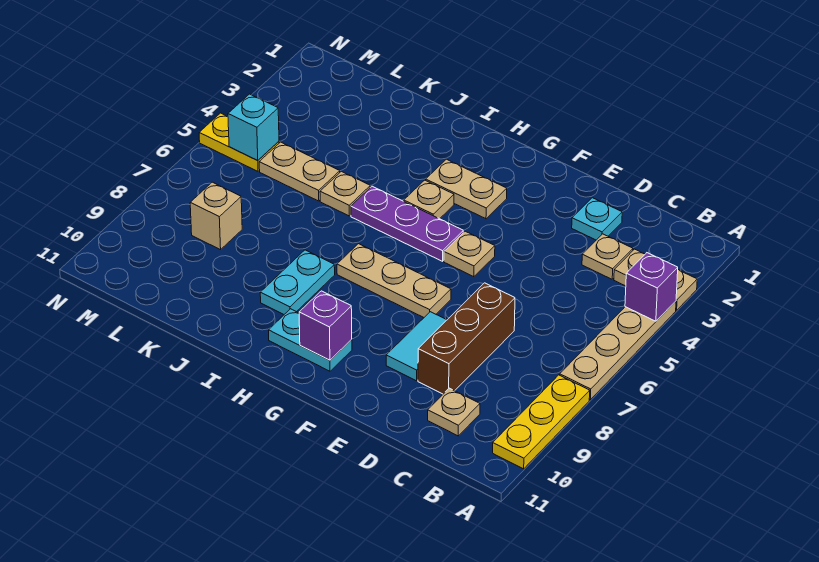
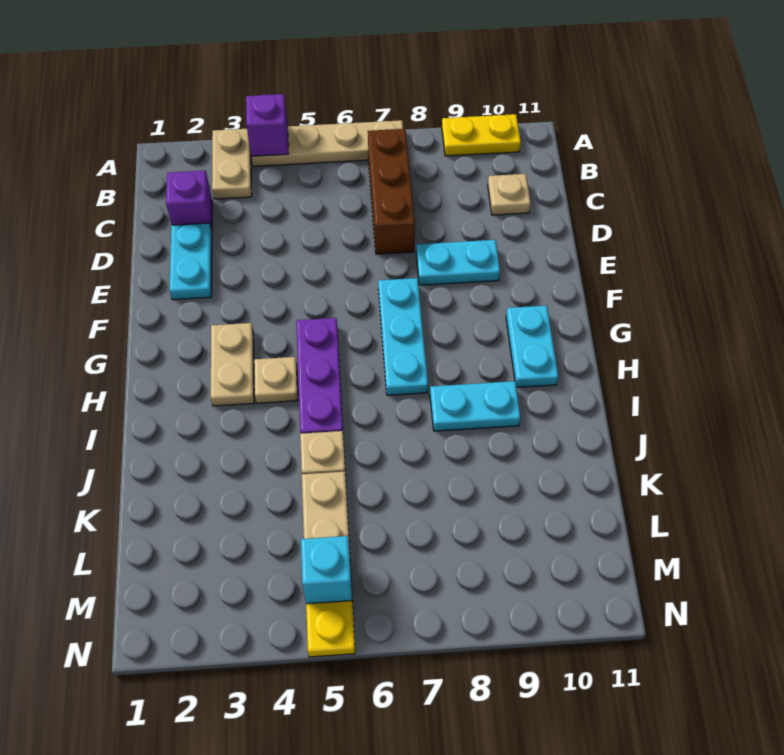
yellow 1x3 plate [493,375,590,469] -> yellow 1x2 plate [442,114,521,156]
tan 1x1 plate [582,234,633,279] -> none
cyan 1x1 plate [572,198,622,240] -> cyan 1x2 plate [169,223,212,300]
brown 1x3 brick [418,283,515,394] -> brown 1x3 brick turned to [368,129,415,254]
cyan 1x2 tile [386,312,446,381] -> cyan 1x2 plate [416,240,500,285]
tan 1x1 plate [444,231,495,277] -> none
tan 1x3 plate [337,244,451,317] -> cyan 1x3 plate [378,278,428,395]
purple 1x1 brick [299,291,352,360] -> purple 1x1 brick moved to [166,171,212,230]
tan 1x1 brick [190,182,242,250] -> none

